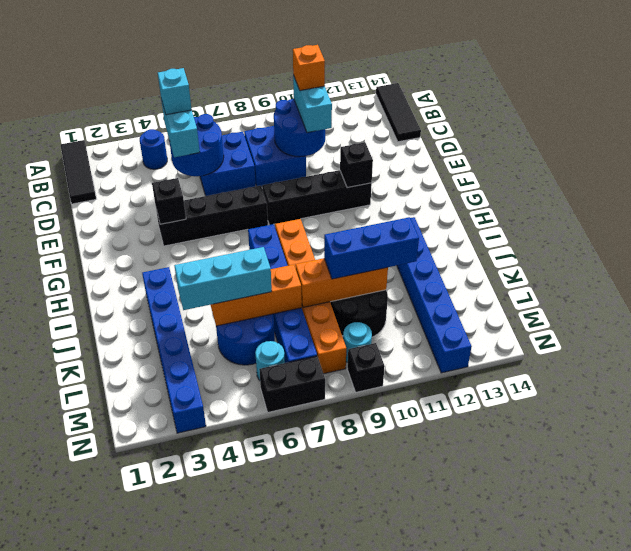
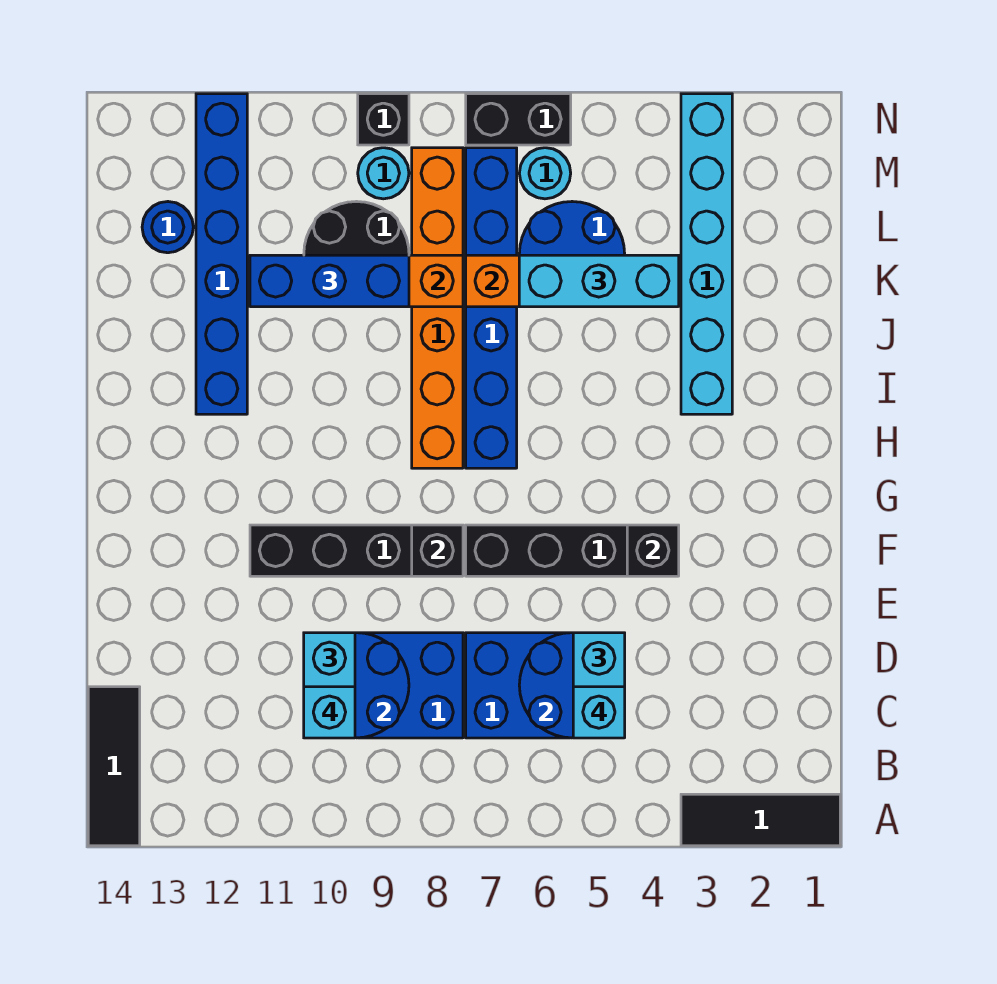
black 1x3 tile [61,140,96,204] -> black 1x3 tile turned to [681,794,840,846]
blue 1x1 round brick [140,129,167,169] -> blue 1x1 round brick moved to [142,202,193,253]
orange 1x1 brick [293,45,325,90] -> cyan 1x1 brick [304,687,355,738]
black 1x1 brick [340,142,373,188] -> black 1x1 brick moved to [412,525,463,576]
blue 1x6 brick [142,267,206,433] -> cyan 1x6 brick [681,94,732,414]

